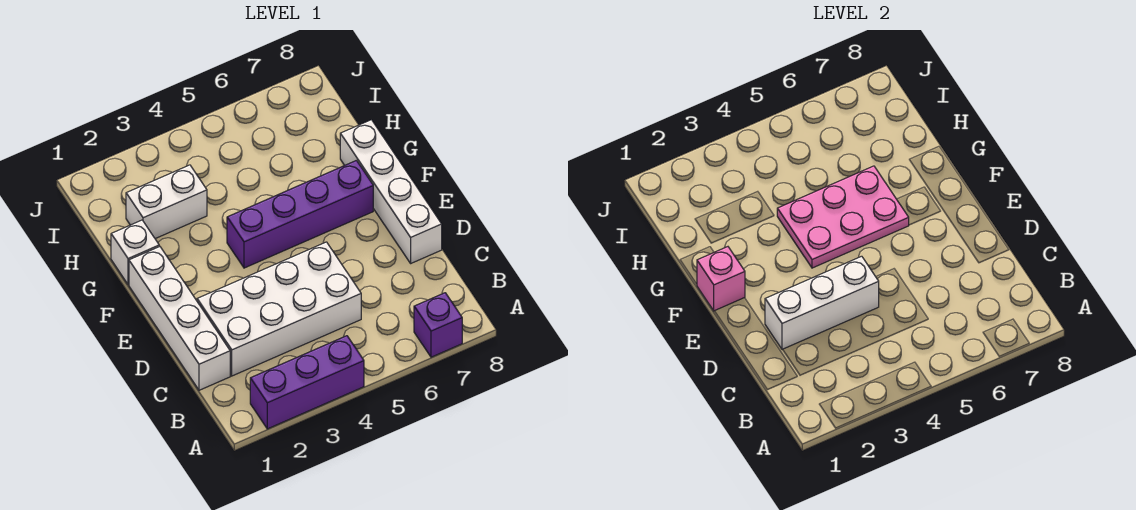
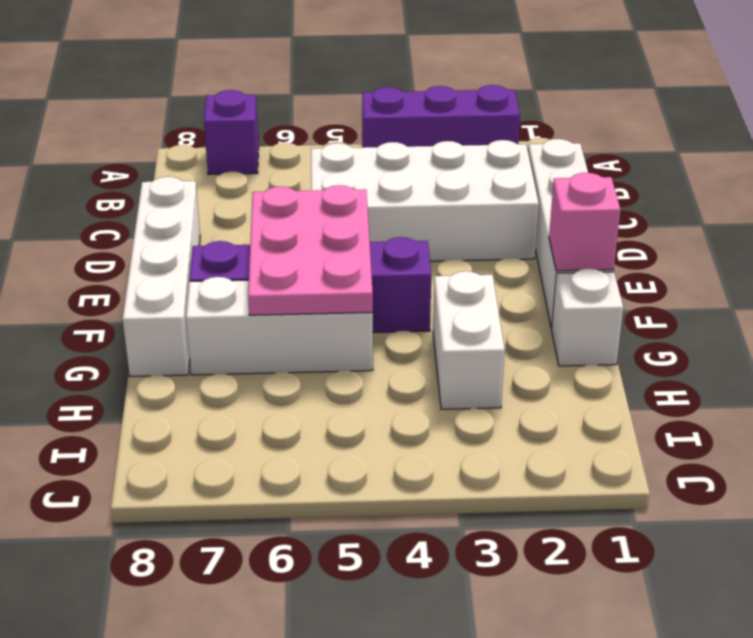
white 1x3 brick [765,256,879,350] -> white 1x3 brick moved to [186,277,373,375]
pink 2x3 plate [777,166,909,268] -> pink 2x3 plate turned to [248,185,373,315]
white 1x2 brick [126,165,207,239] -> white 1x2 brick turned to [433,271,505,409]

